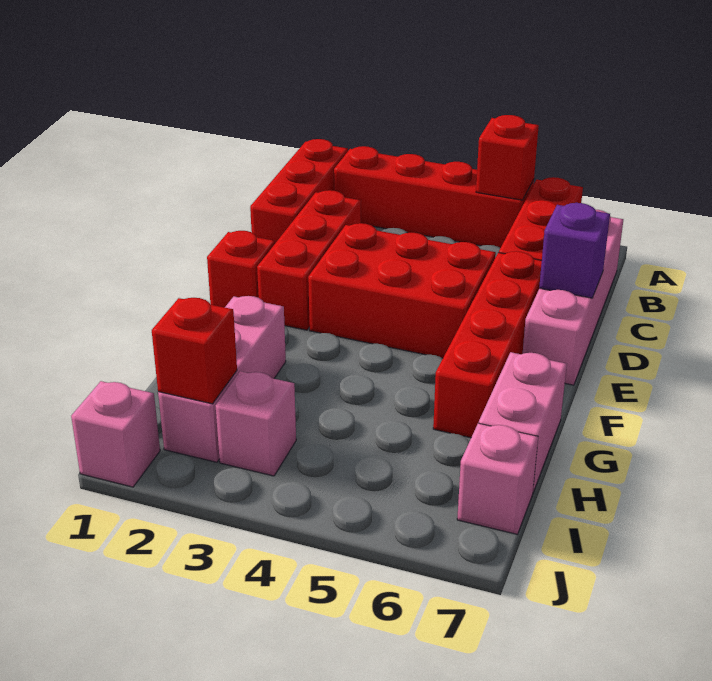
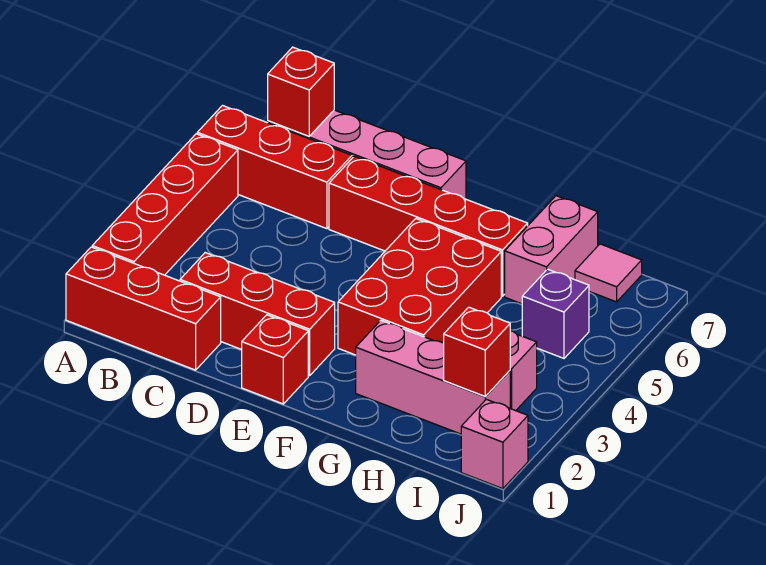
red 1x1 brick [476,115,539,200] -> red 1x1 brick moved to [268,47,334,136]
red 2x3 brick [308,223,496,358] -> red 2x3 brick moved to [338,219,501,355]
purple 1x1 brick [539,203,610,298] -> purple 1x1 brick moved to [522,269,589,358]
pink 1x2 brick [479,352,567,492] -> pink 1x2 brick turned to [505,196,598,304]
pink 1x1 brick [457,423,538,534] -> pink 1x1 tile [575,244,642,302]

